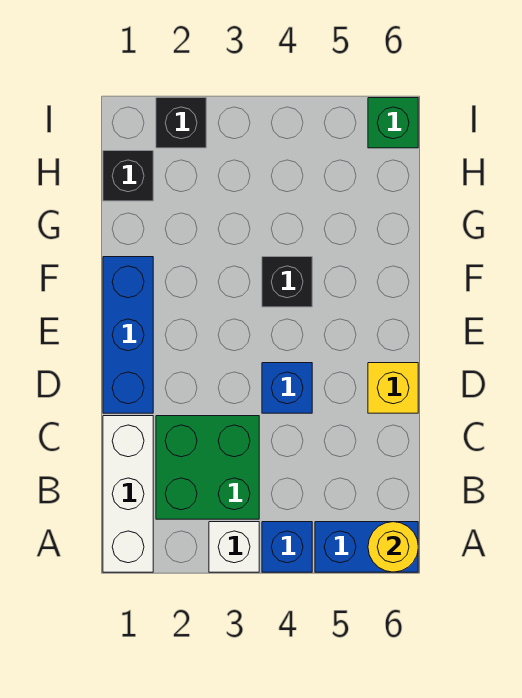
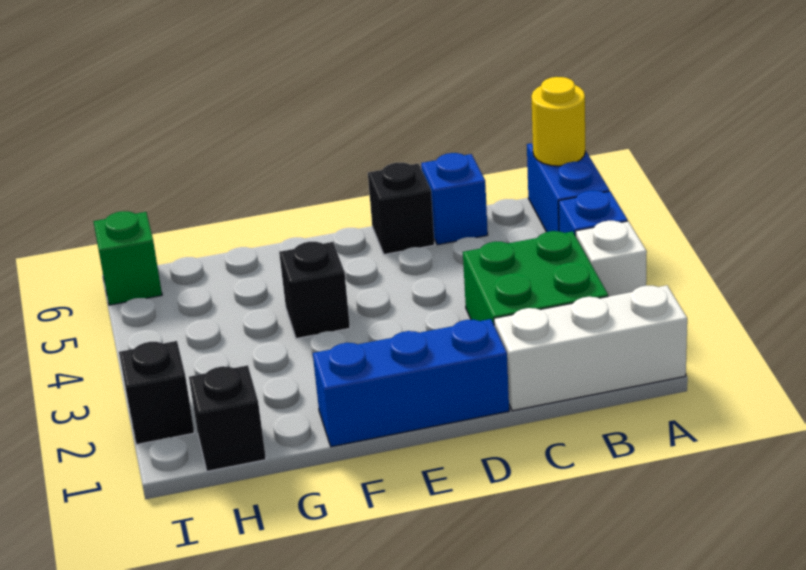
blue 1x1 brick [262,363,312,413] -> blue 1x1 brick moved to [421,153,488,245]
yellow 1x1 brick [368,363,418,413] -> black 1x1 brick [368,163,435,254]

